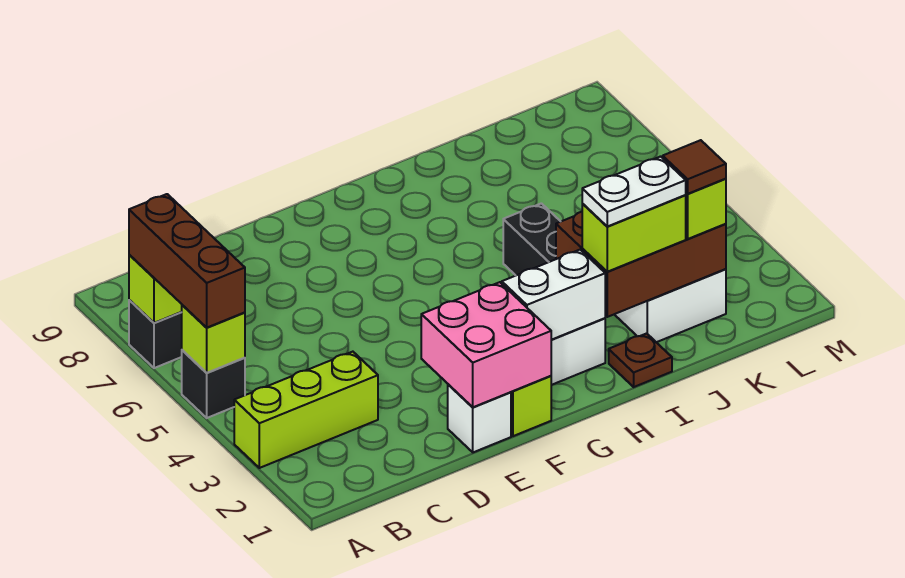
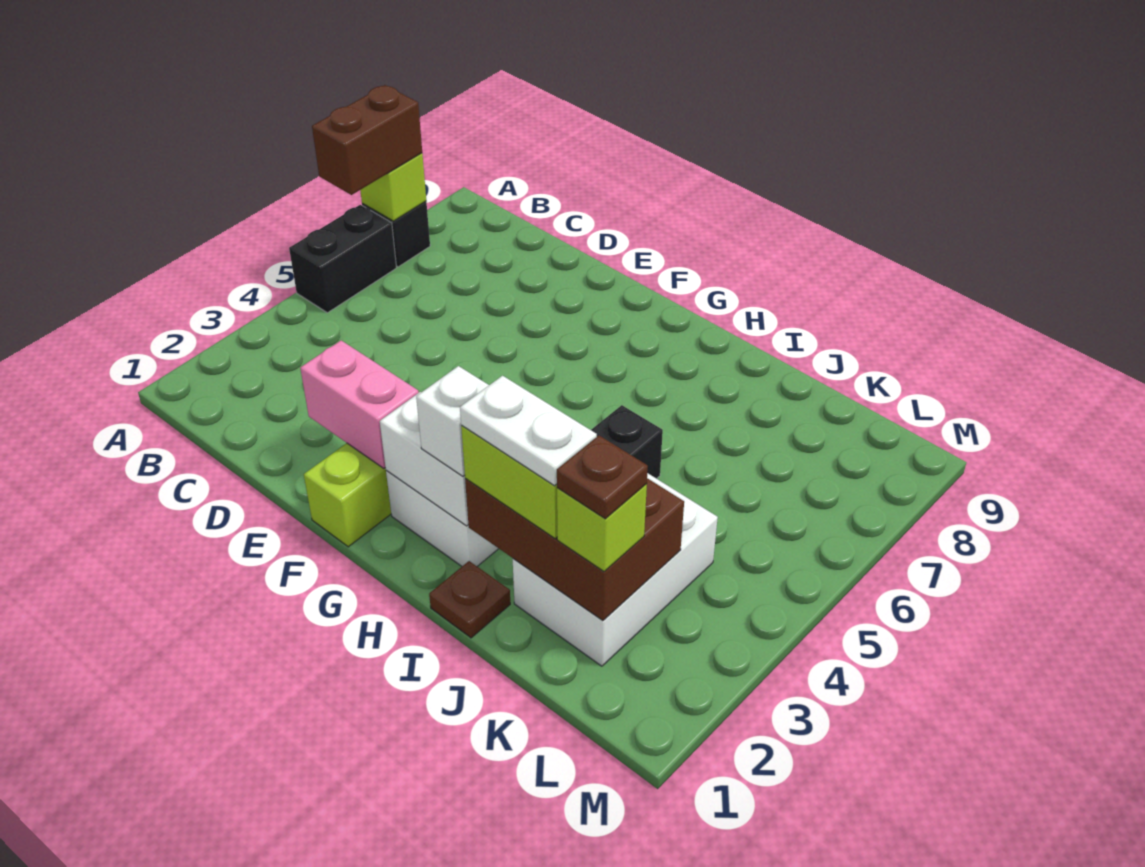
lime 1x3 brick [234,352,378,468] -> none
black 1x1 brick [182,350,245,418] -> black 1x2 brick [289,205,396,313]
lime 1x1 brick [182,305,245,373] -> none
brown 1x3 brick [129,194,245,328] -> brown 1x2 brick [312,85,422,195]
white 1x1 brick [448,384,511,452] -> white 1x1 brick moved to [416,366,489,476]
pink 2x2 brick [421,282,551,407] -> pink 1x2 brick [300,341,419,468]
brown 1x1 tile [663,140,726,194] -> brown 1x1 plate [557,436,648,519]

